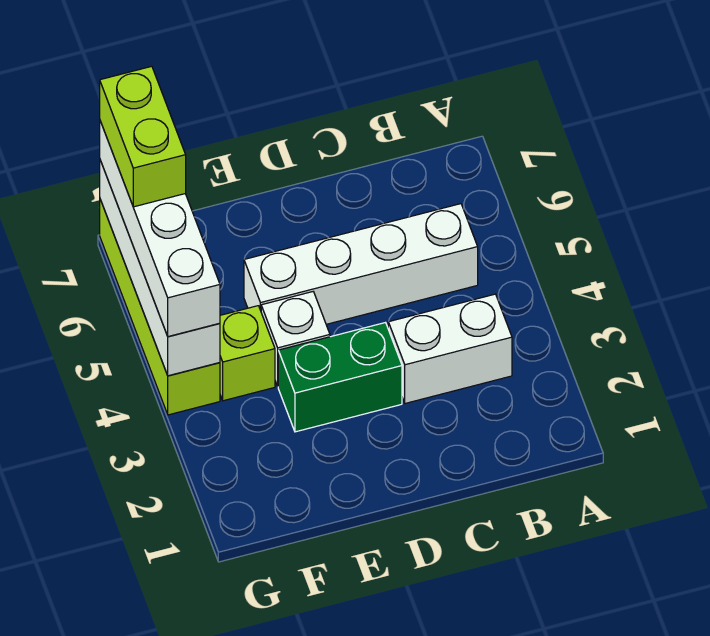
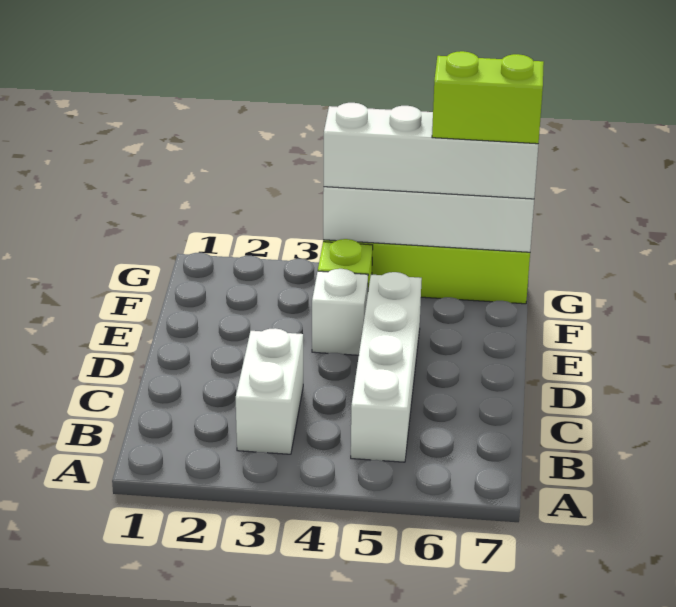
green 1x2 brick [278,323,402,432] -> none

